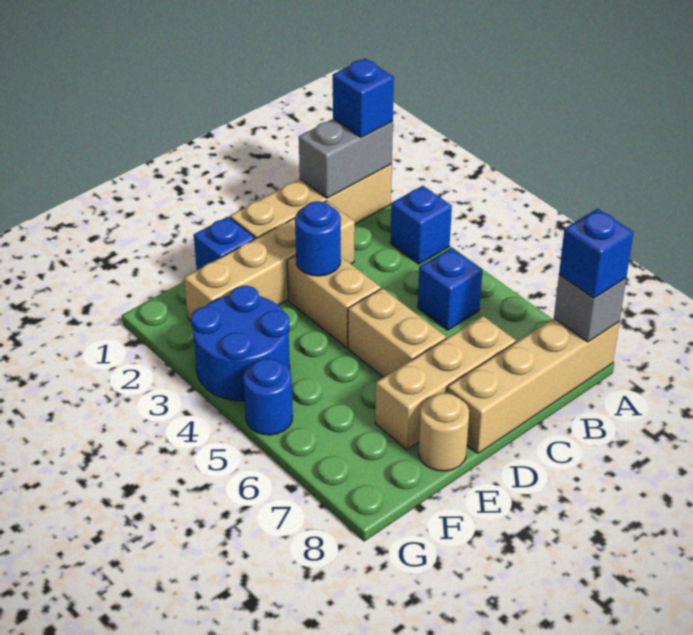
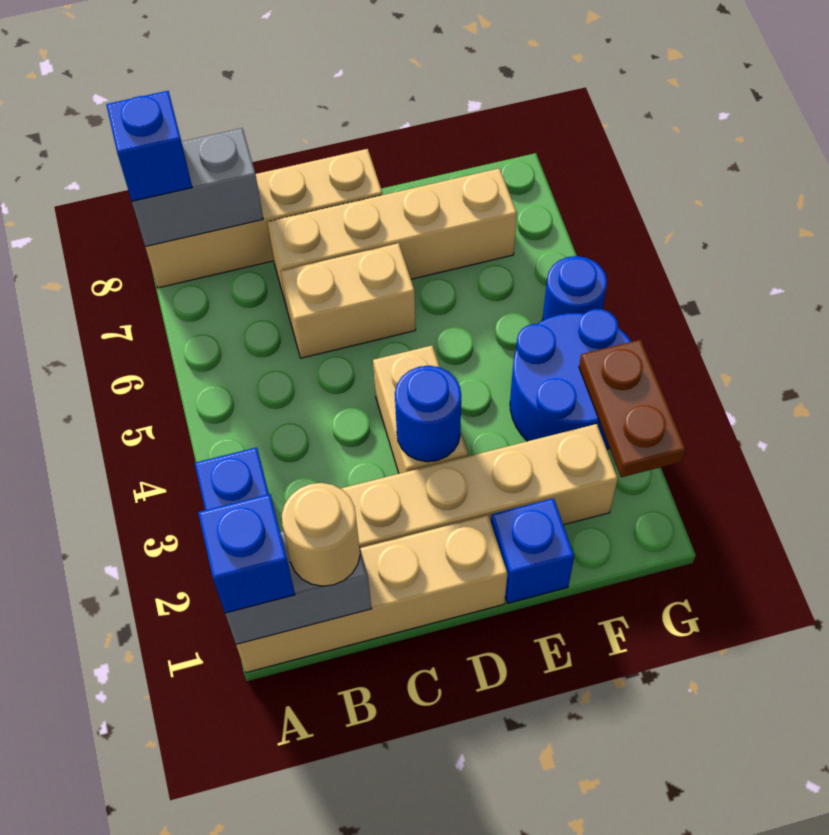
grey 1x1 brick [554,274,626,342] -> grey 1x2 brick [132,128,263,247]
blue 1x1 brick [418,248,482,330] -> none
tan 1x3 brick [375,316,516,450] -> tan 1x4 brick [267,168,517,307]
tan 1x2 brick [348,288,446,378] -> tan 1x2 brick turned to [281,243,416,358]
tan 1x1 round brick [419,393,469,471] -> tan 1x1 round brick moved to [282,483,360,586]
none -> brown 1x2 plate [579,340,686,477]

